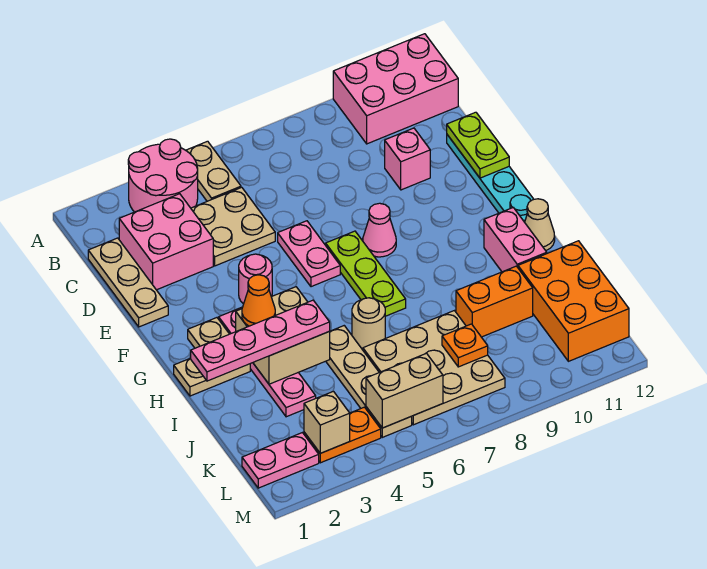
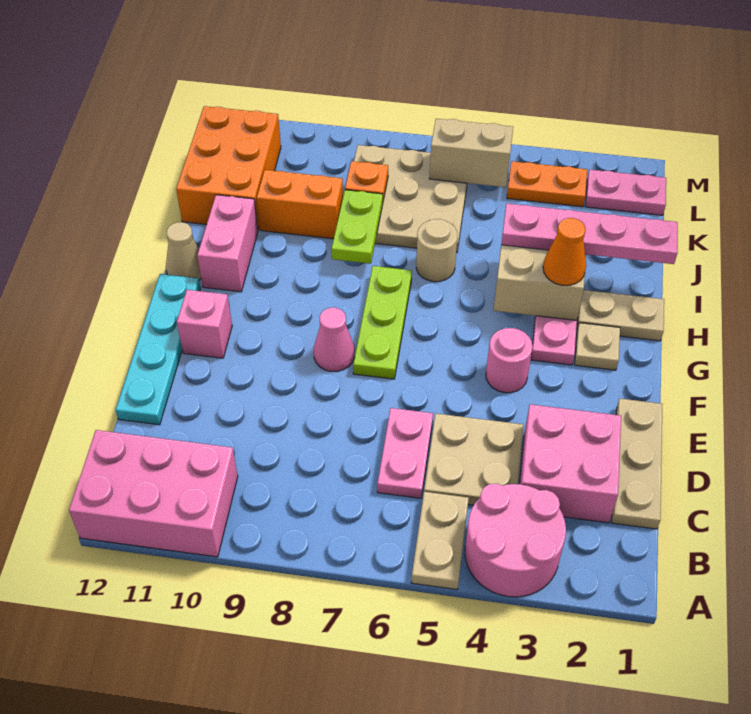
pink 1x1 brick [385,128,430,190] -> pink 1x1 brick moved to [177,290,232,358]
lime 1x2 plate [447,112,509,178] -> lime 1x2 plate moved to [332,190,383,264]
pink 1x2 plate [278,221,340,287] -> pink 1x2 plate moved to [377,408,433,498]
tan 1x4 plate [326,326,412,437] -> none
tan 1x1 brick [304,391,350,453] -> none

